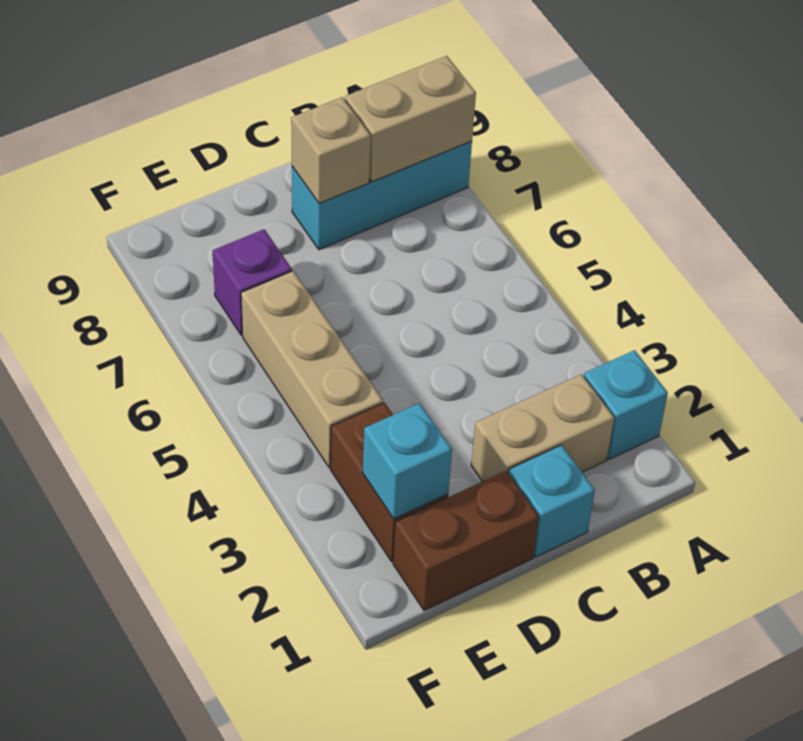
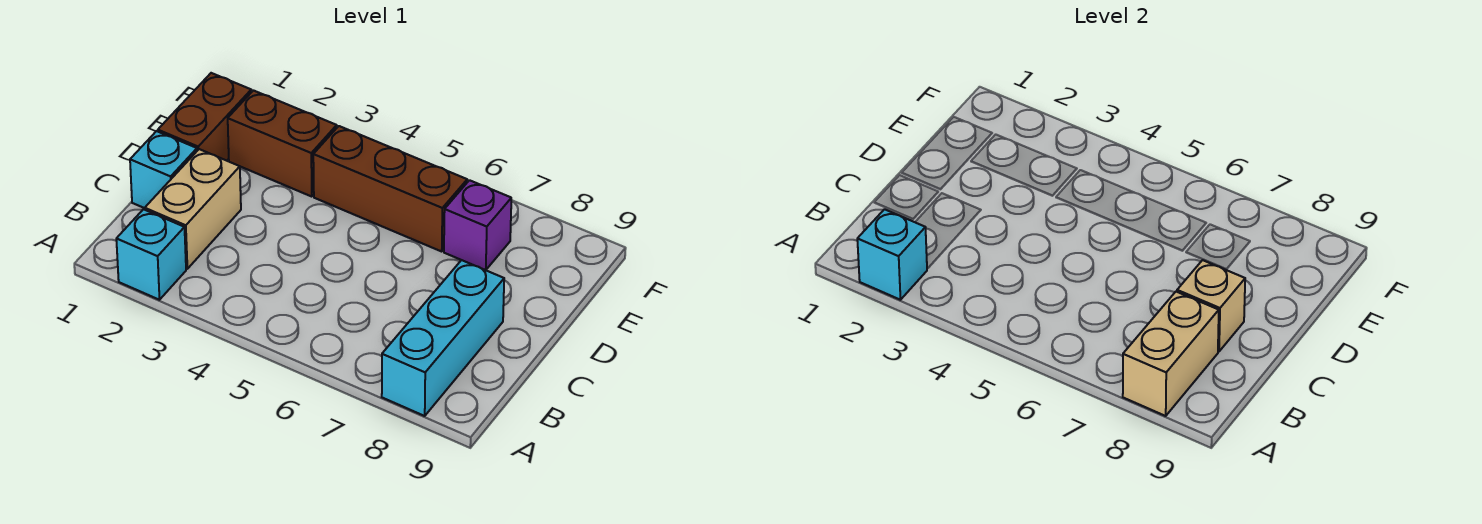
cyan 1x1 brick [363,403,452,519] -> cyan 1x1 brick moved to [857,209,927,300]
tan 1x3 brick [241,271,383,467] -> brown 1x3 brick [313,126,467,251]

